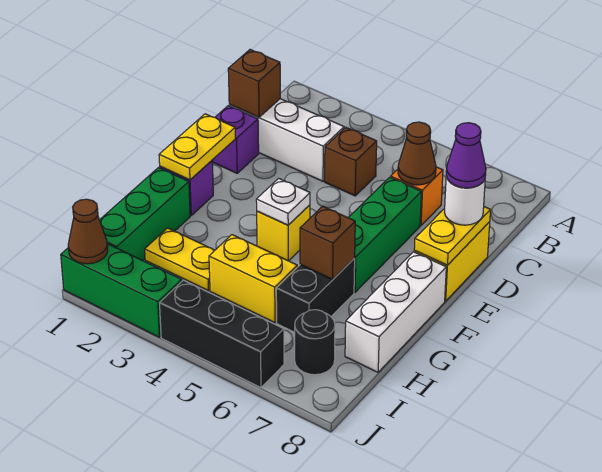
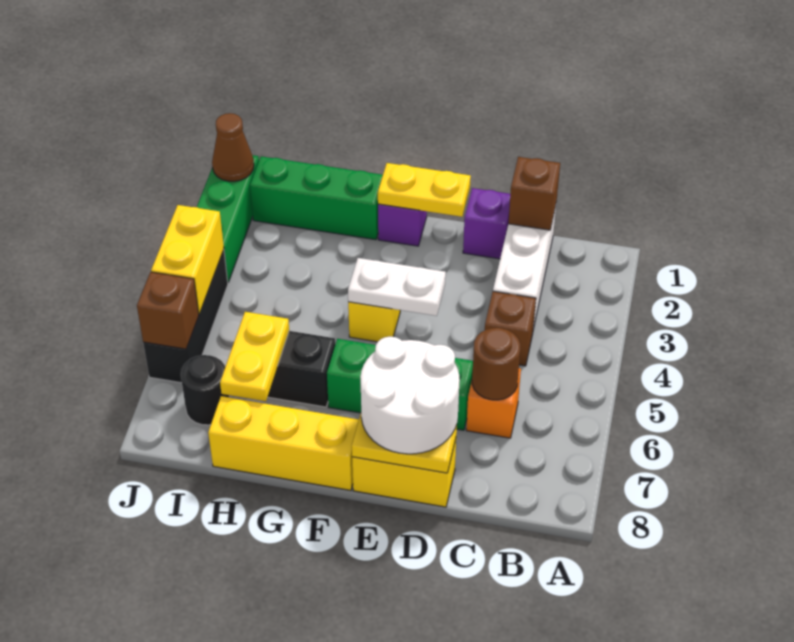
brown 1x1 cone [398,122,436,185] -> brown 1x1 round brick [472,328,520,400]
white 1x1 round brick [444,177,485,225] -> white 2x2 round brick [360,337,460,454]
purple 1x1 cone [446,123,486,188] -> none
white 1x1 plate [256,178,310,225] -> white 1x2 plate [348,258,446,316]
white 1x3 brick [345,252,446,372] -> yellow 1x3 brick [208,396,359,490]
brown 1x1 brick [300,206,355,279] -> brown 1x1 brick moved to [137,272,199,349]
yellow 1x2 plate [145,228,215,291] -> yellow 1x2 plate moved to [220,312,289,401]
yellow 1x2 brick [209,235,297,323] -> yellow 1x2 brick moved to [151,205,224,314]

